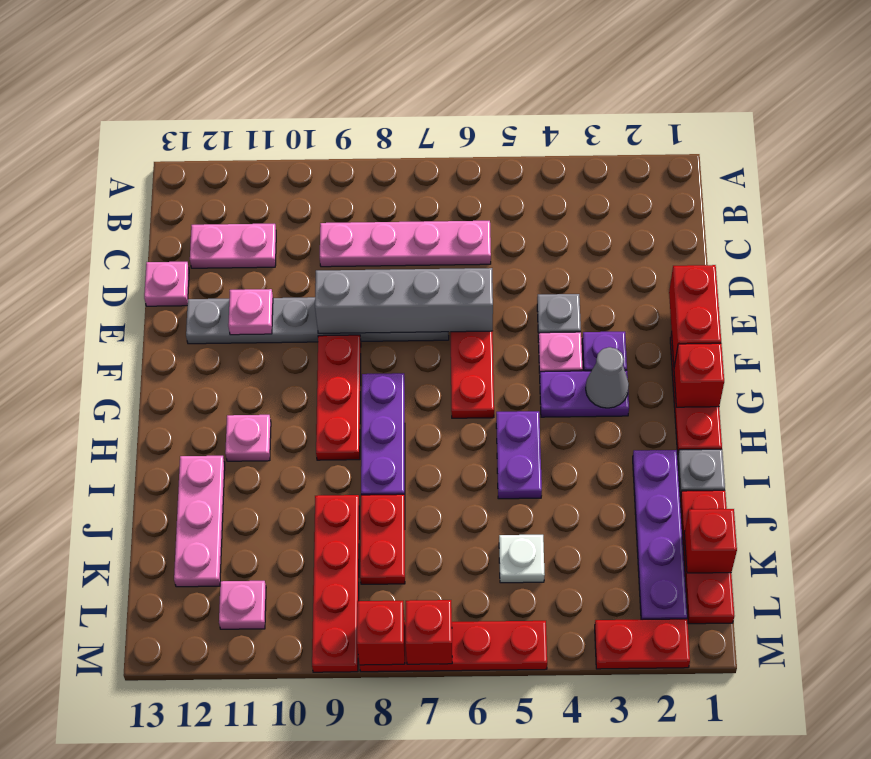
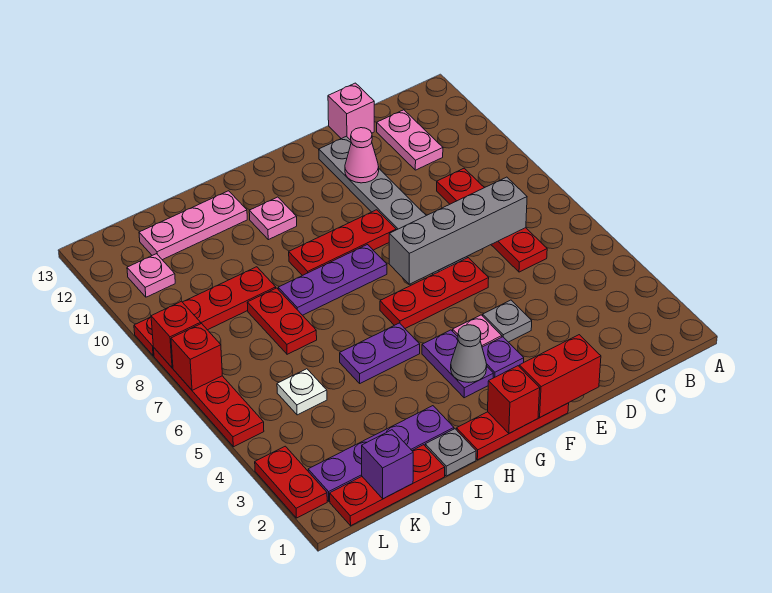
pink 1x4 plate [320,221,491,267] -> red 1x4 plate [437,168,547,272]
pink 1x1 plate [144,262,189,306] -> pink 1x1 brick [328,83,374,140]
grey 1x4 brick [315,268,493,333] -> grey 1x4 brick turned to [389,177,527,284]
pink 1x1 plate [228,289,273,335] -> pink 1x1 cone [345,128,379,183]
red 1x2 plate [360,494,405,584] -> red 1x2 plate turned to [247,288,317,354]
red 1x1 brick [684,509,737,573] -> purple 1x1 brick [362,430,413,499]

